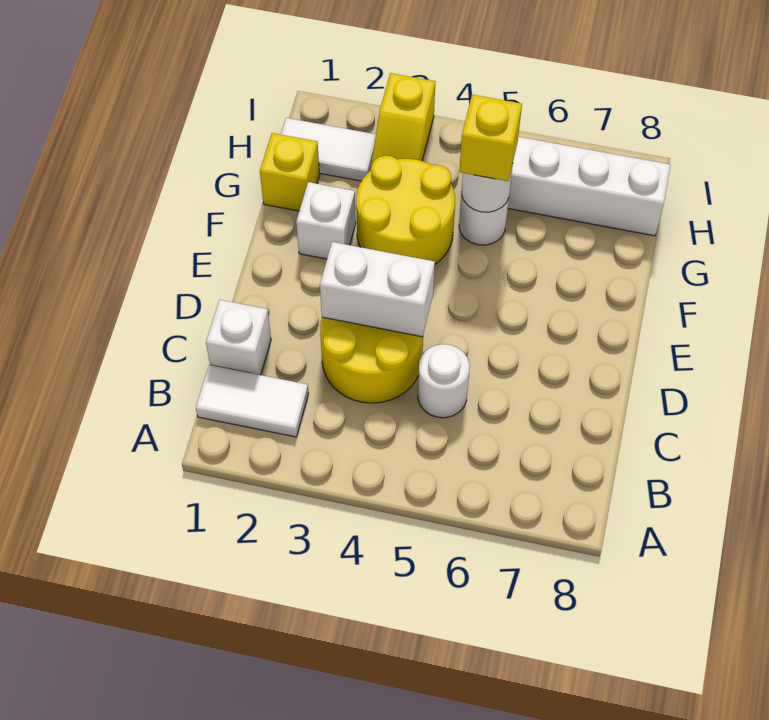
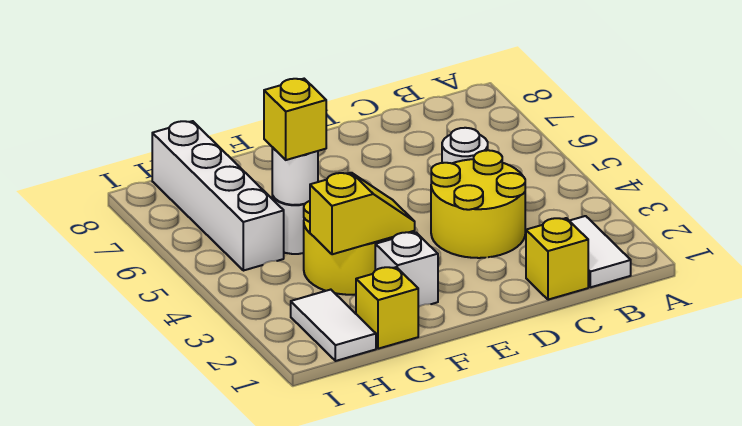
white 1x1 brick [206,300,271,375] -> yellow 1x1 brick [526,218,588,300]
white 1x2 brick [320,242,435,337] -> none
yellow 1x2 slope [370,73,435,171] -> yellow 1x2 slope moved to [310,173,415,254]

